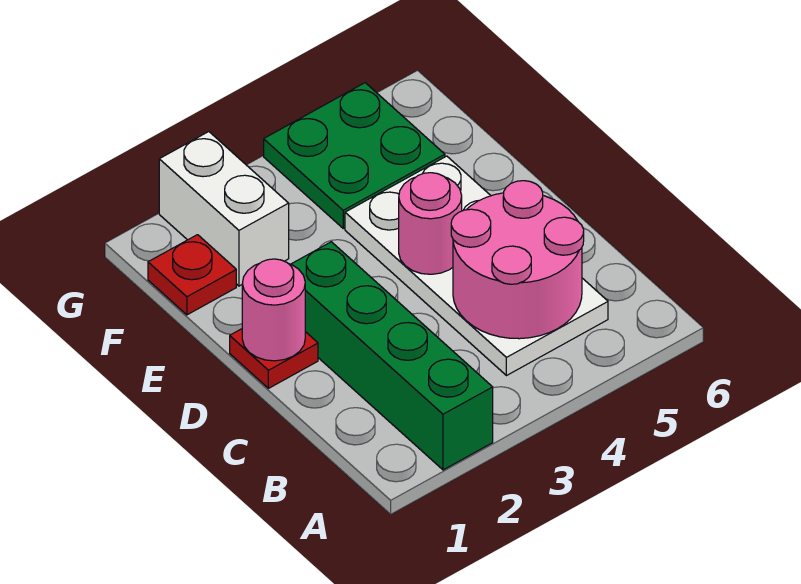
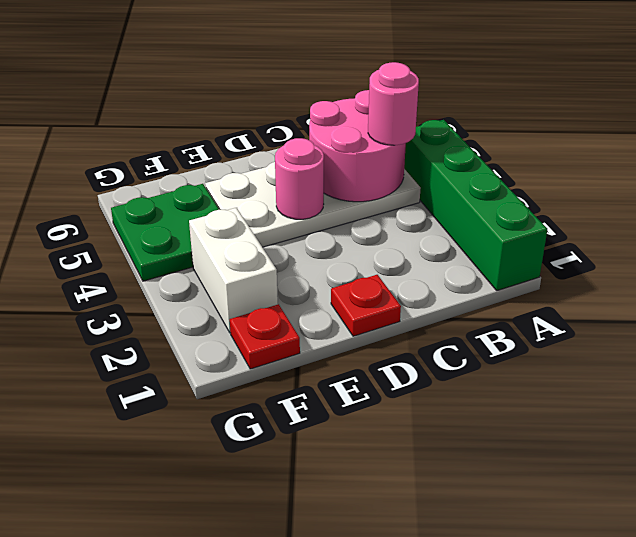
green 1x4 brick [291,242,493,470] -> green 1x4 brick turned to [404,120,547,291]
pink 1x1 round brick [242,259,305,361] -> pink 1x1 round brick moved to [368,62,419,145]
white 1x2 brick [159,132,289,286] -> white 1x2 brick turned to [189,208,278,333]

